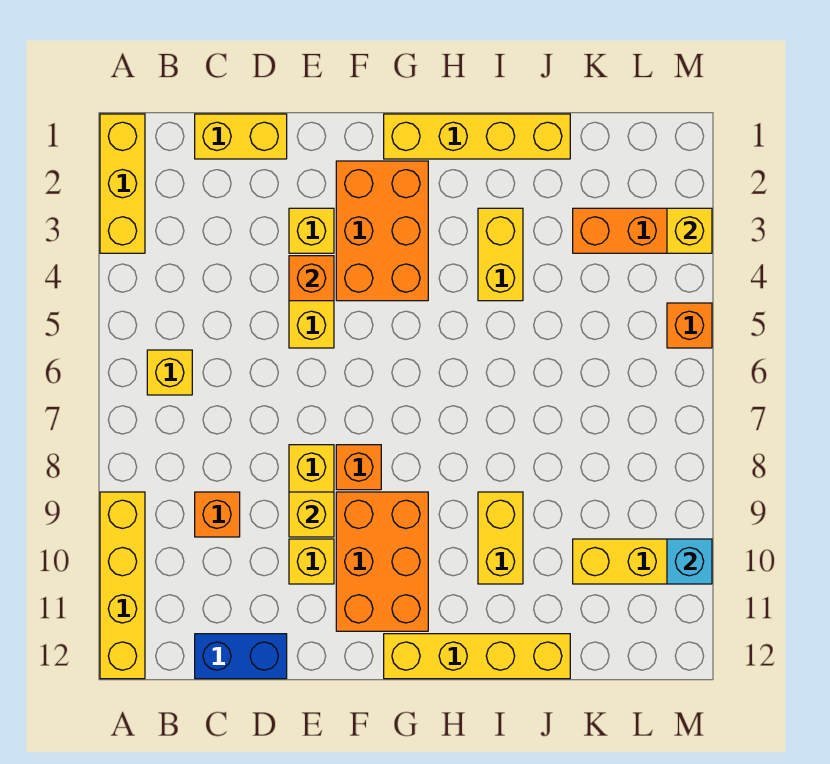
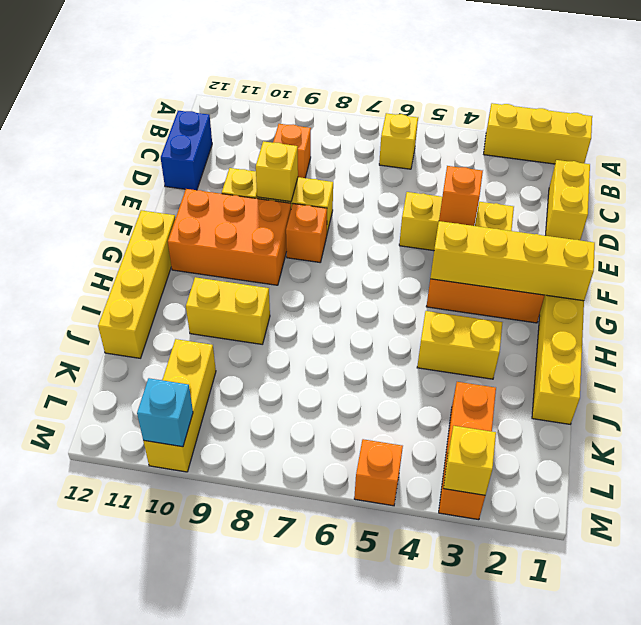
yellow 1x4 brick [100,492,145,679] -> yellow 1x4 brick moved to [430,221,595,301]

